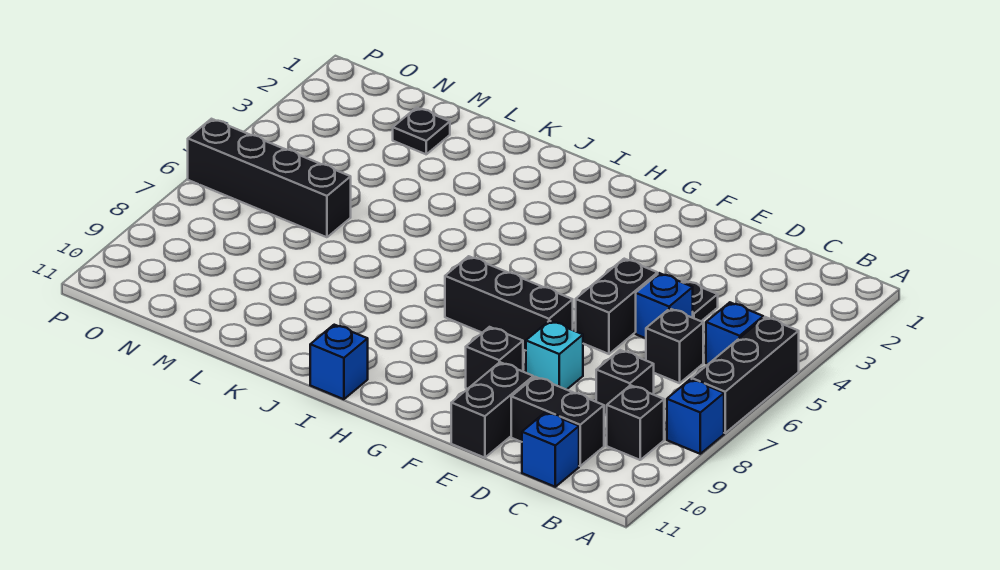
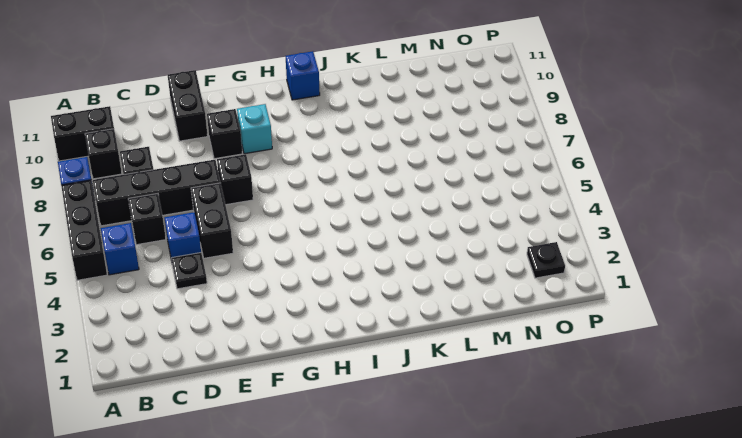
black 1x2 brick [511,377,604,466] -> black 1x2 brick moved to [51,106,114,161]
blue 1x1 brick [522,412,579,487] -> none
cyan 1x1 brick [526,321,583,390] -> cyan 1x1 brick moved to [237,104,272,154]
black 1x3 brick [445,256,573,351] -> black 1x1 brick [217,154,253,205]
black 1x1 plate [393,108,450,154] -> black 1x1 plate moved to [527,242,565,278]
black 1x4 brick [188,119,351,237] -> black 1x4 brick moved to [93,160,220,226]

